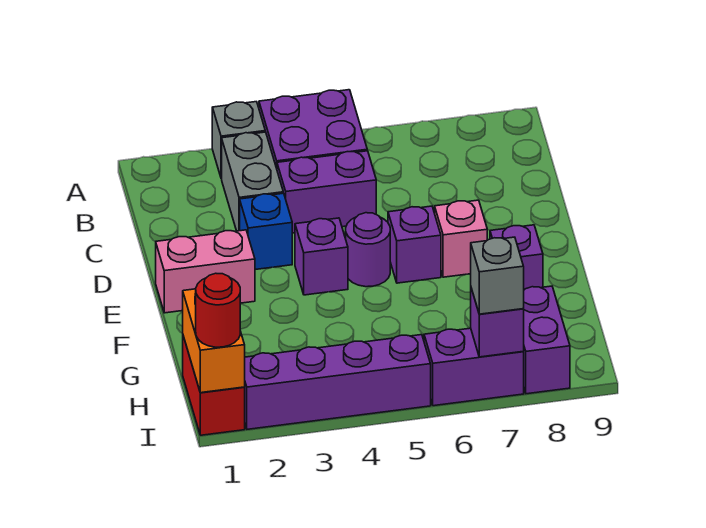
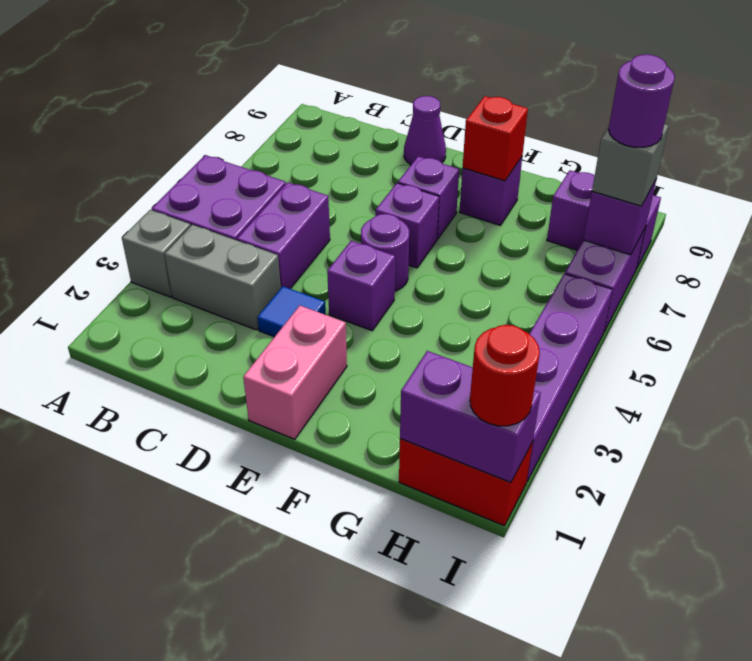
blue 1x1 brick [240,193,292,270] -> blue 1x1 tile [257,286,326,337]
none -> purple 1x1 cone [404,96,446,165]
pink 1x1 brick [435,200,487,277] -> purple 1x1 brick [398,156,459,239]
none -> red 1x1 brick [463,96,528,181]
orange 1x2 brick [183,289,245,393] -> purple 1x2 brick [400,351,541,482]
none -> purple 1x1 round brick [609,54,675,147]

